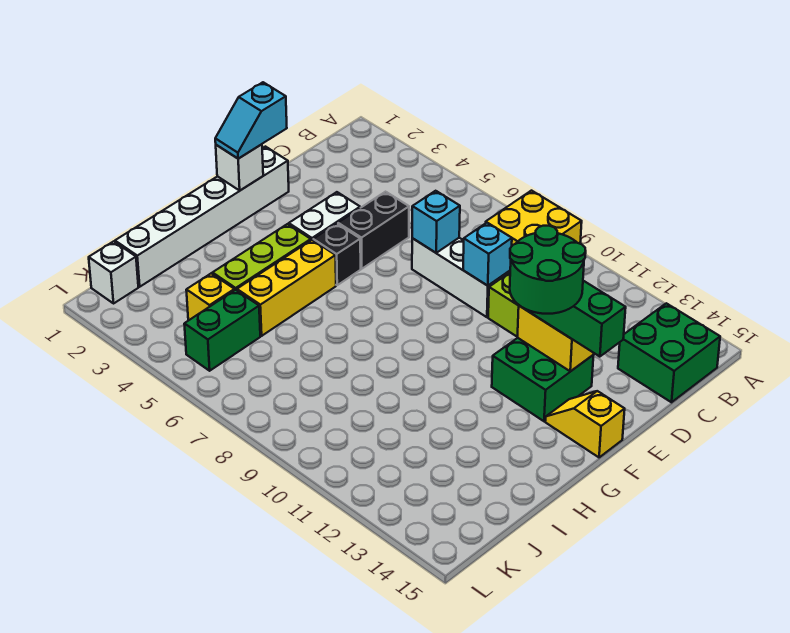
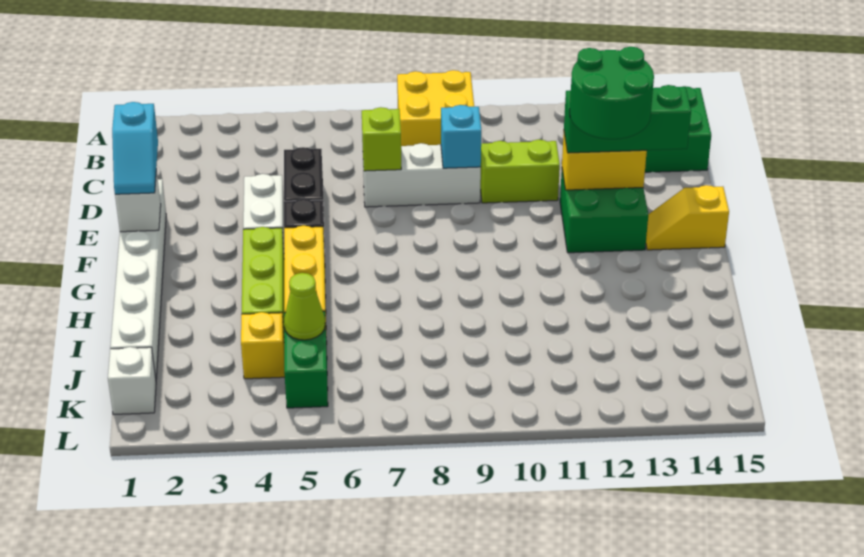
cyan 1x1 brick [412,191,460,253] -> lime 1x1 brick [362,107,401,171]
none -> lime 1x1 cone [284,273,325,340]

